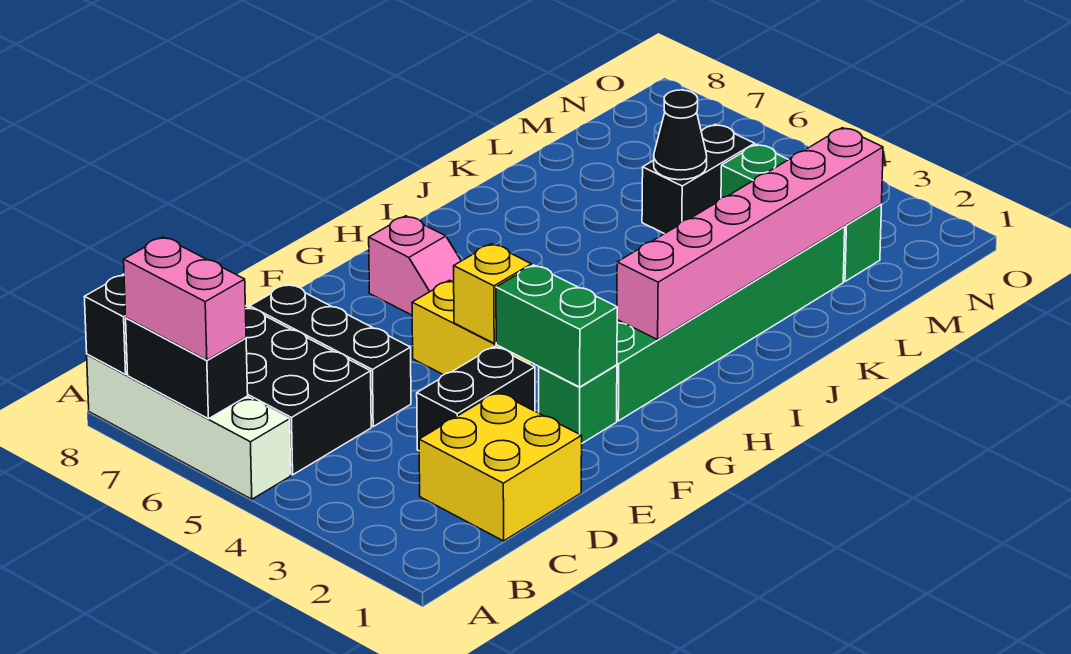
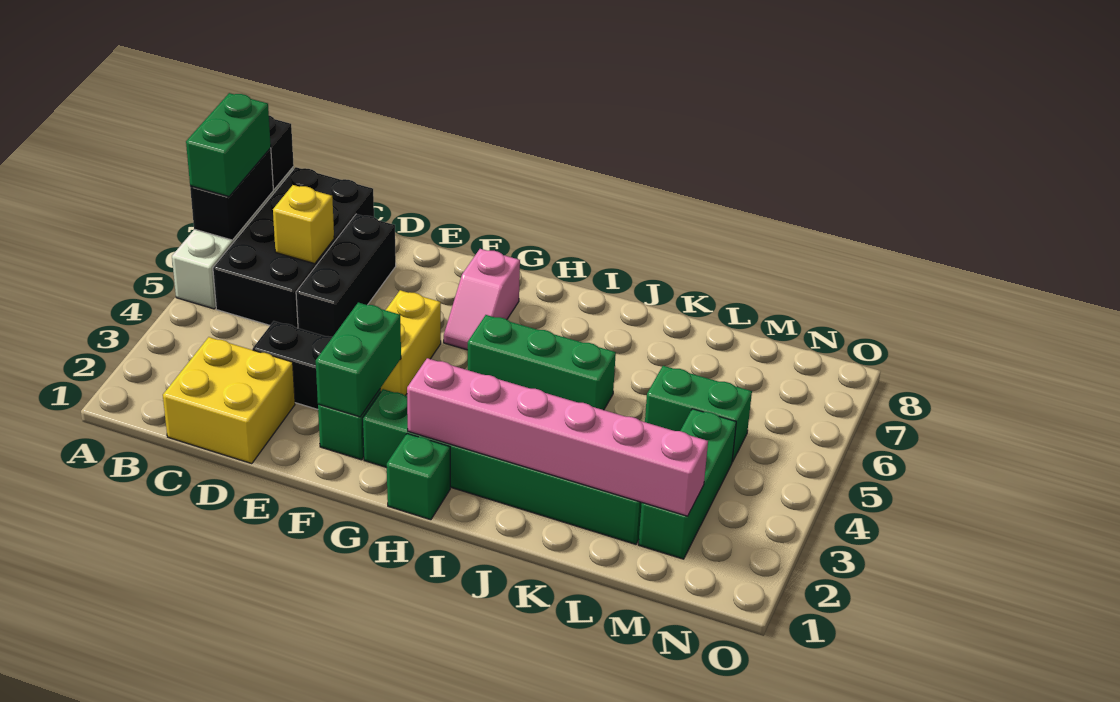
pink 1x2 brick [124,237,246,360] -> green 1x2 brick [186,93,271,196]
yellow 1x1 brick [454,244,532,343] -> yellow 1x1 brick moved to [273,185,334,264]
none -> green 1x1 brick [387,434,450,520]
none -> green 1x3 brick [468,315,616,410]
black 1x2 brick [642,124,755,234] -> green 1x2 brick [645,366,752,462]
black 1x1 cone [654,90,707,180] -> none

